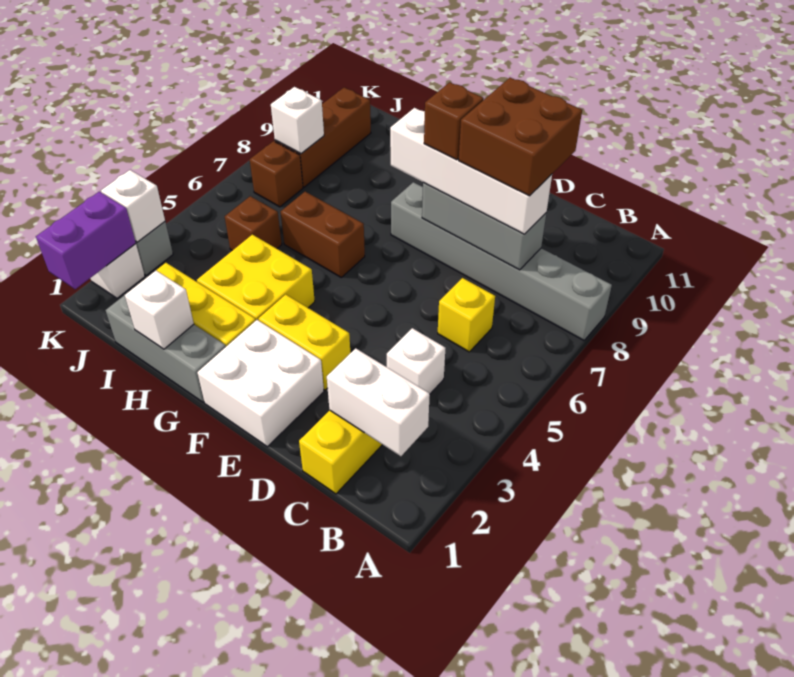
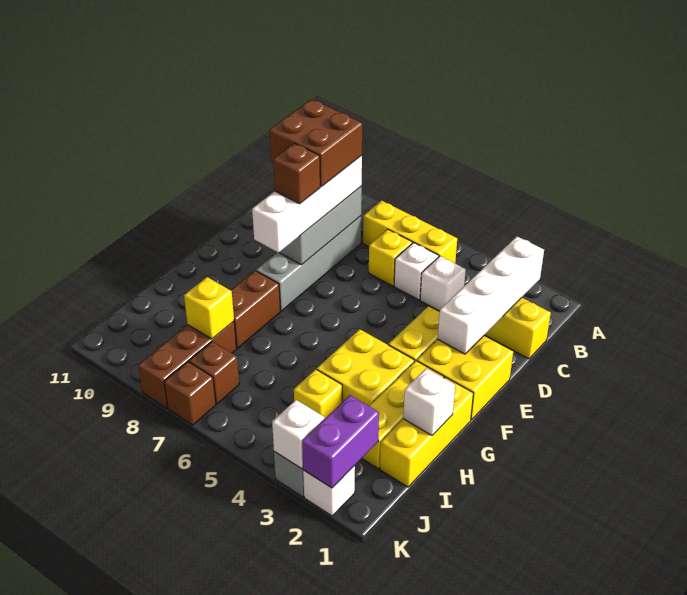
grey 1x6 brick [391,182,612,340] -> grey 1x4 brick [256,216,361,311]
white 1x2 brick [327,348,430,456] -> white 1x4 brick [438,237,544,354]
none -> yellow 1x3 brick [363,201,457,263]
white 2x2 brick [197,320,324,447] -> yellow 2x2 brick [417,336,513,420]
grey 1x3 brick [106,295,226,402] -> yellow 1x3 brick [380,377,474,487]
brown 1x2 brick [281,192,365,277] -> brown 1x2 brick moved to [231,271,280,348]
none -> yellow 1x1 brick [294,369,342,418]
brown 1x1 brick [225,196,282,251] -> brown 1x1 brick moved to [164,362,216,425]
none -> yellow 1x1 brick [184,277,234,339]
brown 1x3 brick [275,88,371,187] -> brown 1x3 brick turned to [138,321,237,408]
white 1x1 brick [271,87,324,154] -> white 1x1 brick moved to [394,243,439,300]
purple 1x2 brick [36,192,136,289] -> purple 1x2 brick turned to [302,395,379,488]

